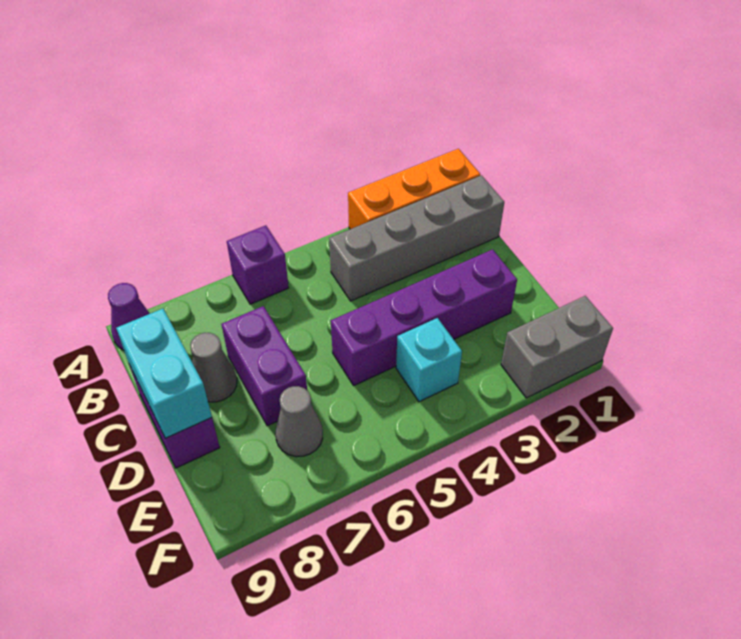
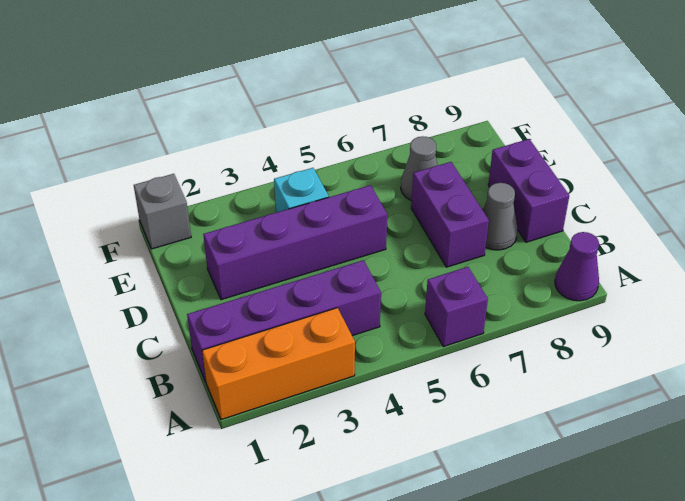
grey 1x4 brick [329,175,504,301] -> purple 1x4 brick [187,260,381,382]
cyan 1x2 brick [116,309,212,438] -> none
grey 1x2 brick [501,296,613,398] -> grey 1x1 brick [134,174,191,249]

